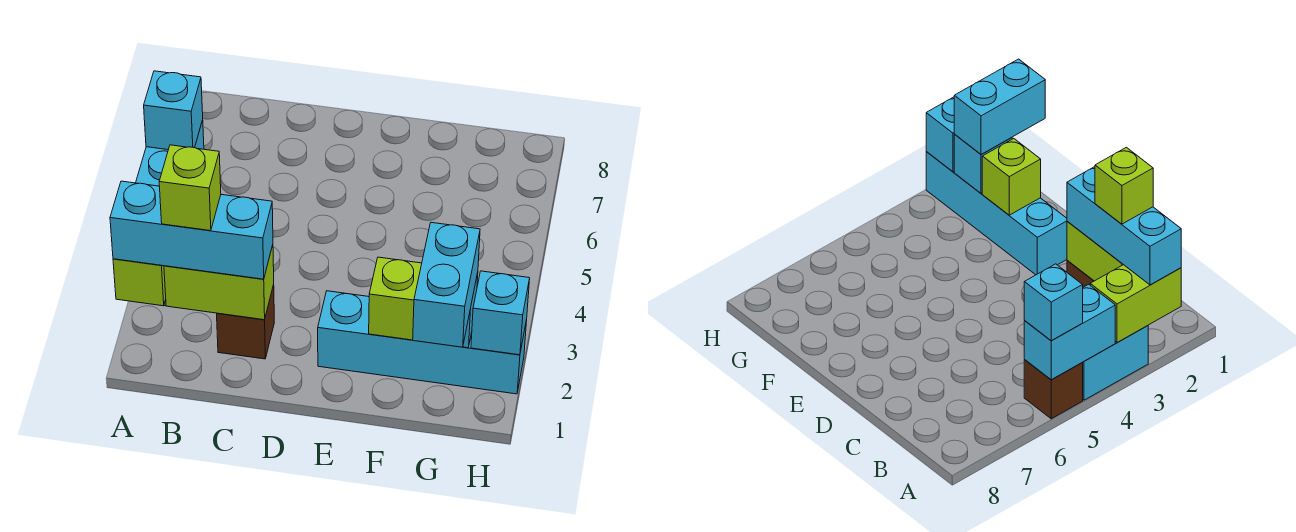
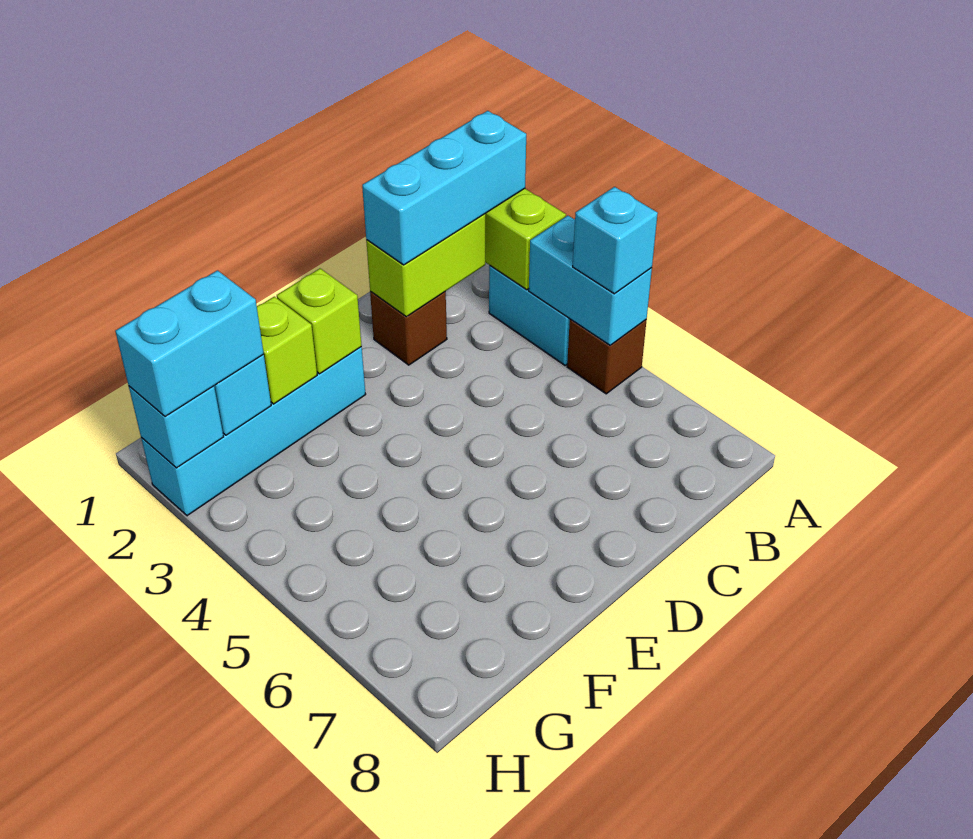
lime 1x1 brick [159,145,221,231] -> lime 1x1 brick moved to [277,269,362,374]
cyan 1x2 brick [413,223,480,347] -> cyan 1x2 brick turned to [115,270,264,417]

